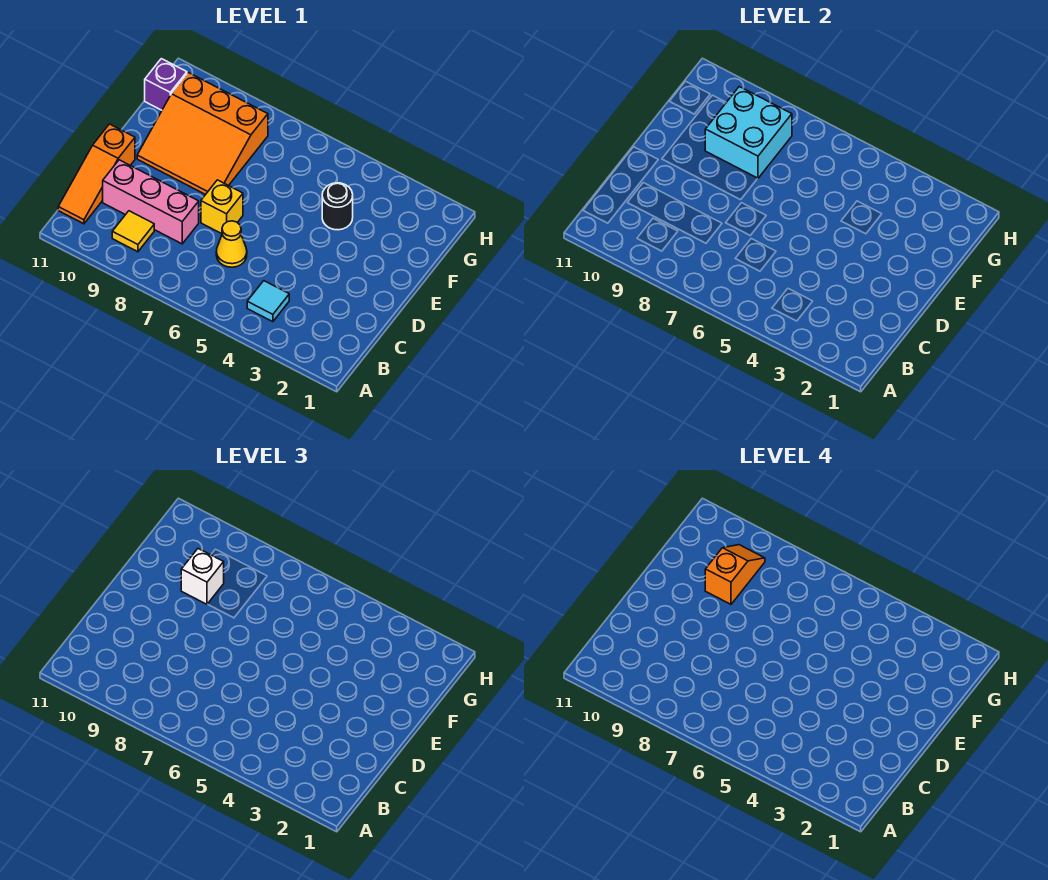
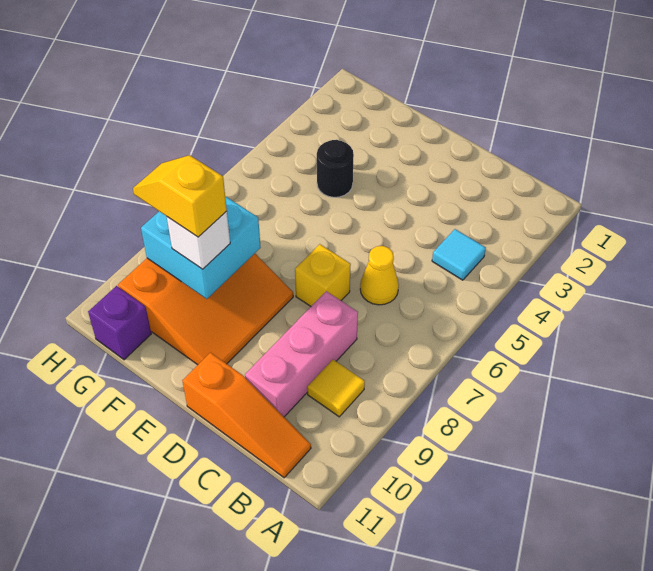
orange 1x2 slope [705,545,765,604] -> yellow 1x2 slope [133,155,227,237]

